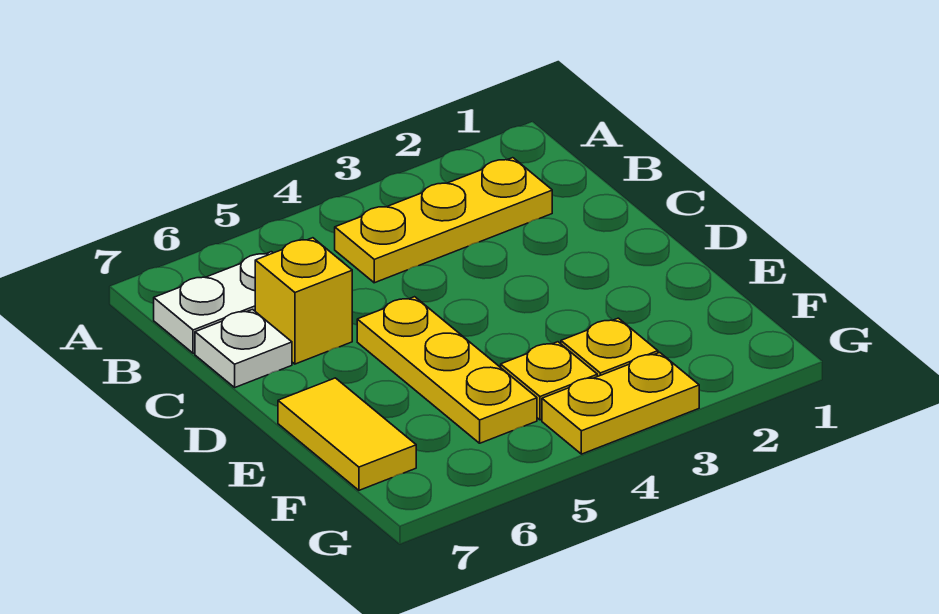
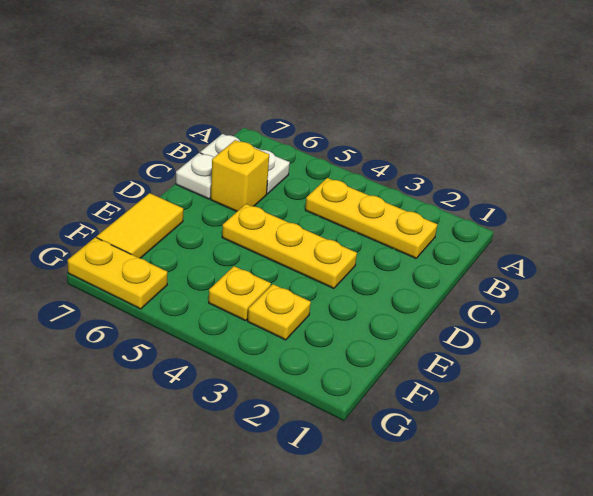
yellow 1x3 plate [357,297,537,443] -> yellow 1x3 plate turned to [222,204,357,288]
yellow 1x2 plate [542,353,699,454] -> yellow 1x2 plate moved to [68,237,167,309]

